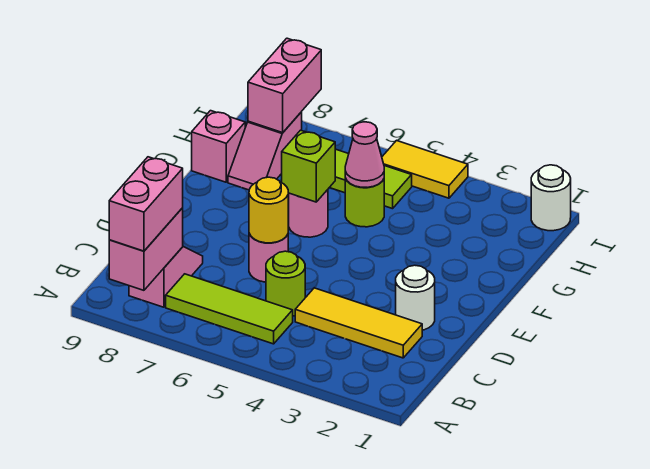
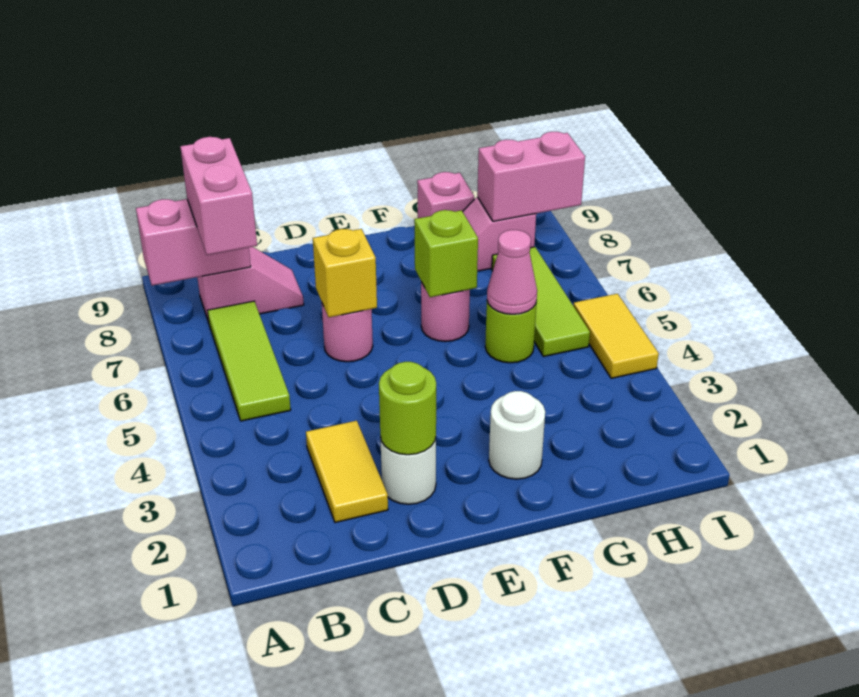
pink 1x2 brick [109,157,183,251] -> pink 1x2 brick turned to [180,137,257,255]
yellow 1x3 tile [295,288,422,358] -> yellow 1x2 tile [306,421,388,523]
lime 1x1 round brick [266,251,305,316] -> lime 1x1 round brick moved to [379,362,436,455]
yellow 1x1 round brick [249,177,288,243] -> yellow 1x1 brick [313,229,377,317]
white 1x1 round brick [531,165,571,231] -> white 1x1 round brick moved to [489,391,545,479]

